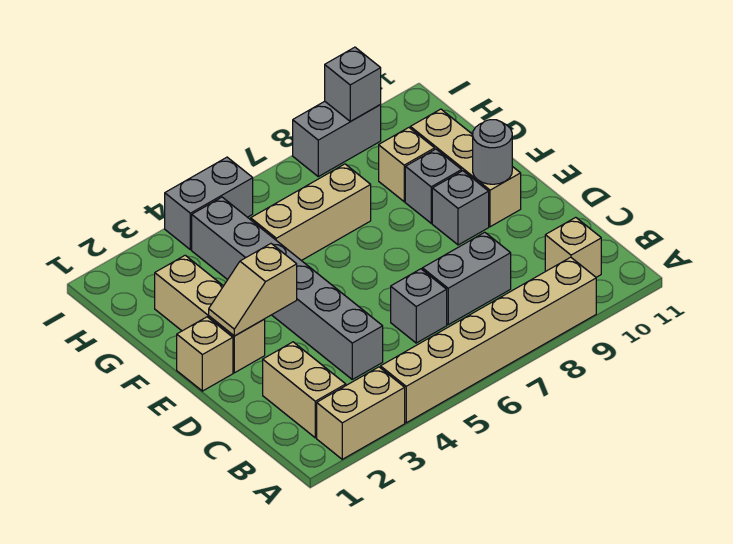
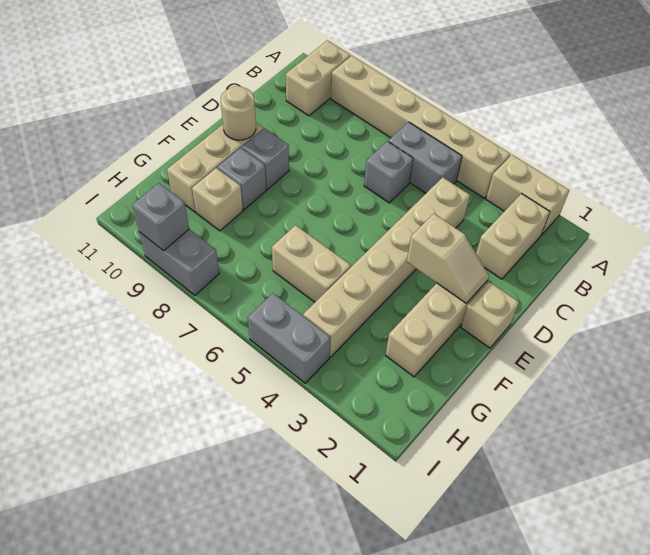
tan 1x1 brick [545,217,601,277] -> tan 1x2 brick [286,40,351,116]
grey 1x6 brick [192,197,383,379] -> tan 1x6 brick [303,177,470,357]
grey 1x2 brick [422,232,511,325] -> grey 1x2 brick moved to [388,122,462,193]
grey 1x1 round brick [473,120,512,184] -> tan 1x1 round brick [221,86,256,140]
tan 1x3 brick [251,164,371,261] -> tan 1x2 brick [272,225,351,302]

